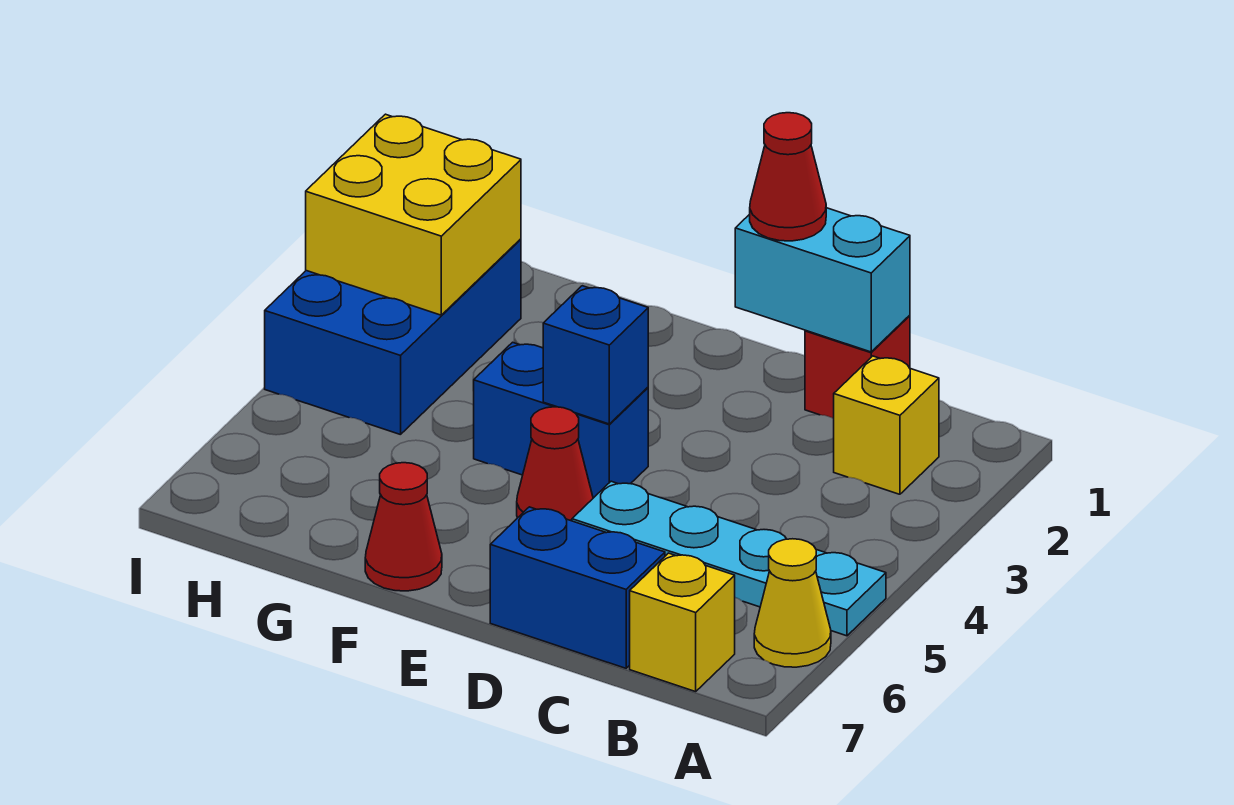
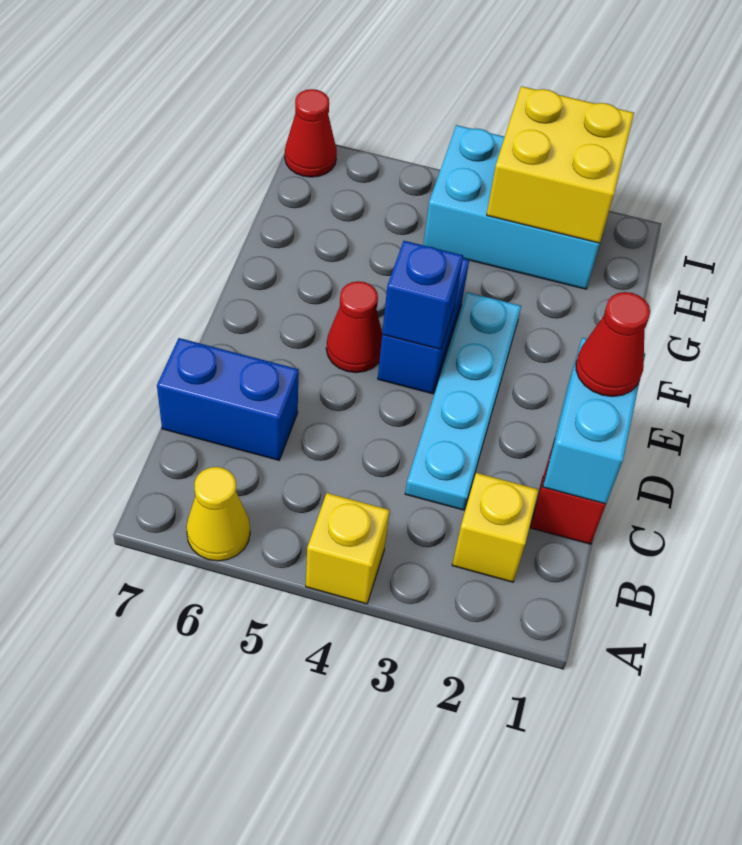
cyan 1x4 plate [572,481,886,636] -> cyan 1x4 plate moved to [405,292,521,510]
yellow 1x1 brick [630,553,735,692] -> yellow 1x1 brick moved to [306,493,390,604]
blue 1x2 brick [490,507,665,668] -> blue 1x2 brick turned to [157,338,299,460]
red 1x1 cone [365,463,442,591] -> red 1x1 cone moved to [285,89,337,177]
blue 2x3 brick [265,239,521,435] -> cyan 2x3 brick [423,125,600,289]

